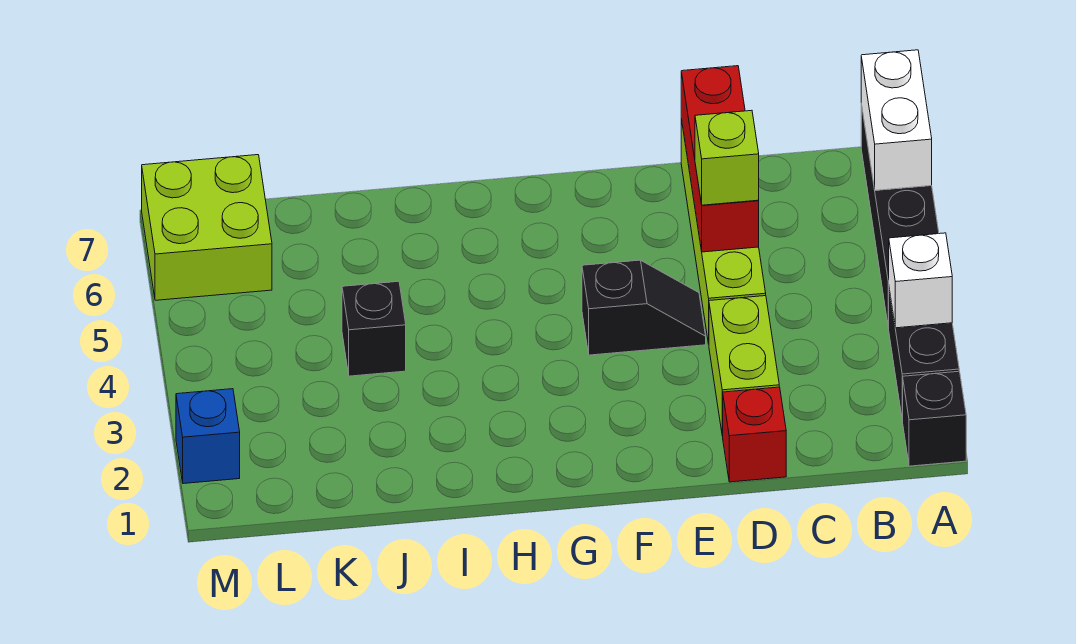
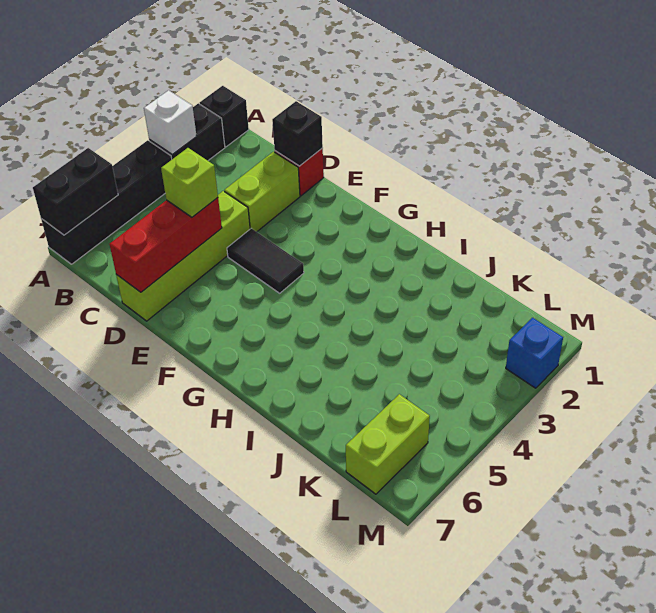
white 1x2 brick [861,50,932,190] -> black 1x2 brick [33,148,118,235]
black 1x2 slope [582,260,706,355] -> black 1x2 tile [227,228,304,293]
black 1x1 brick [342,281,406,376] -> black 1x1 brick moved to [272,101,323,166]
lime 2x2 brick [142,155,272,300] -> lime 1x2 brick [346,394,430,494]

